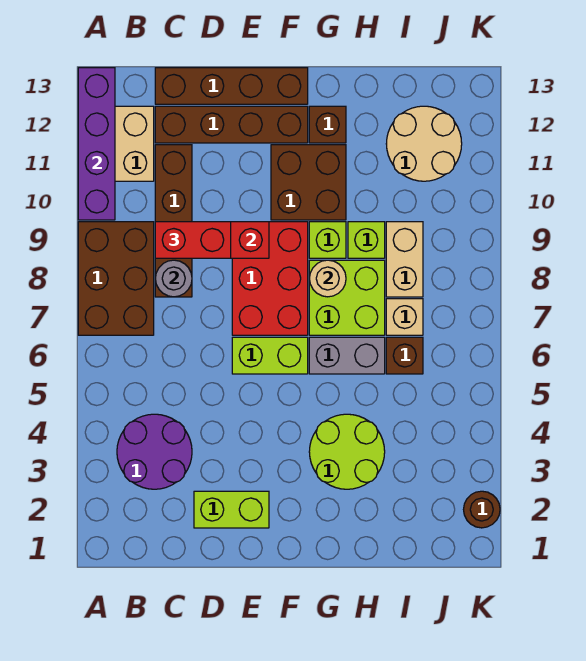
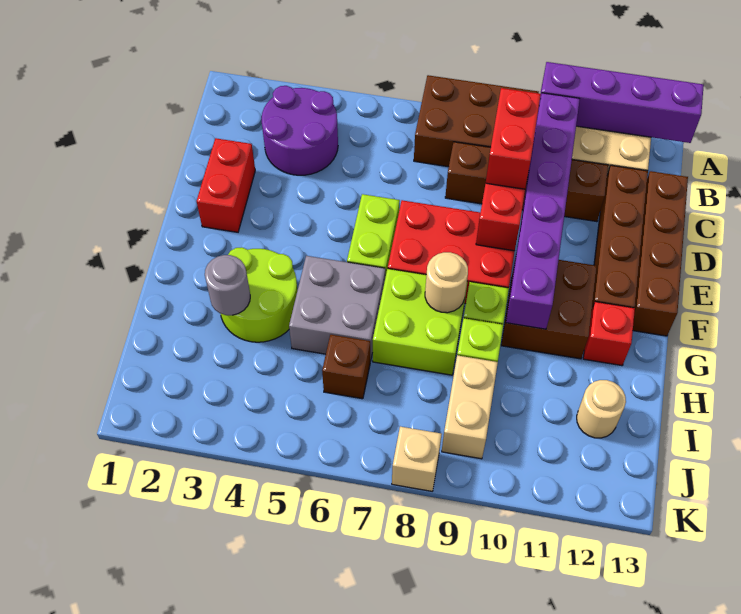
none -> purple 1x6 brick [506,93,580,329]
grey 1x1 round brick [155,260,192,297] -> grey 1x1 round brick moved to [205,255,250,315]
lime 1x2 brick [194,491,269,528] -> red 1x2 brick [197,138,255,232]
grey 1x2 brick [309,337,385,374] -> grey 2x2 brick [289,256,385,361]
brown 1x1 brick [309,106,346,143] -> red 1x1 brick [583,302,635,366]
tan 1x1 brick [386,299,423,335] -> tan 1x1 brick moved to [392,427,442,491]
tan 1x2 brick [386,222,423,297] -> tan 1x2 brick turned to [442,355,498,459]
tan 2x2 round brick [386,106,462,181] -> tan 1x1 round brick [577,380,626,438]
brown 1x1 round brick [464,491,500,528] -> none

